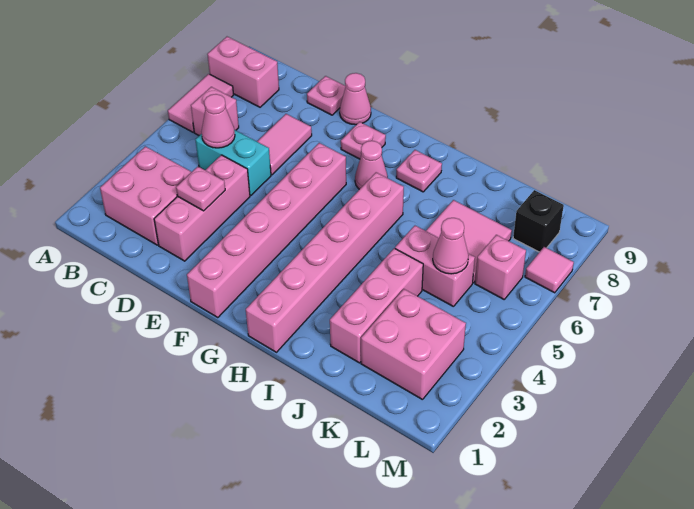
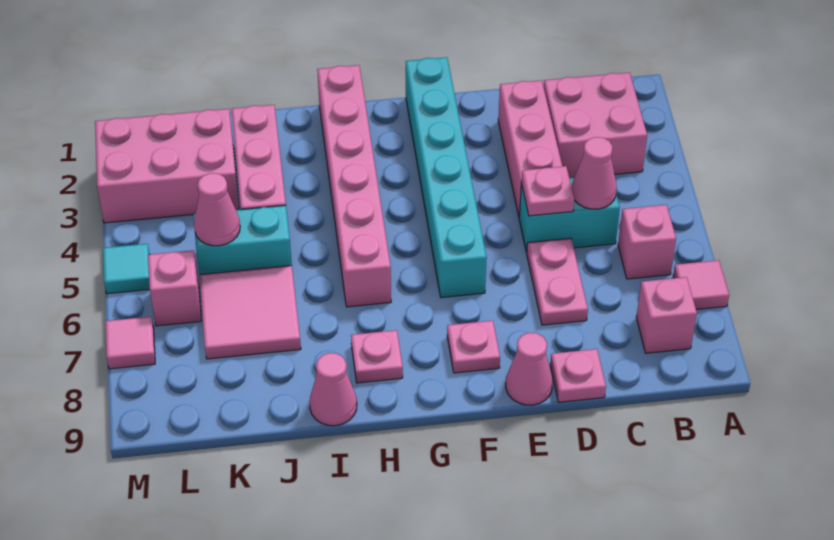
pink 1x2 tile [168,74,234,132] -> pink 1x1 tile [673,260,729,310]
pink 1x2 brick [207,37,279,107] -> pink 1x1 brick [636,277,697,353]
pink 1x1 plate [176,167,225,211] -> pink 1x1 plate moved to [522,166,574,216]
pink 1x2 tile [257,114,312,175] -> pink 1x2 plate [527,238,588,325]
pink 1x6 brick [187,143,346,318] -> cyan 1x6 brick [406,57,487,298]
pink 1x1 cone [355,141,388,189] -> pink 1x1 cone moved to [310,353,357,426]
pink 1x2 brick [395,226,475,307] -> cyan 1x2 brick [194,205,292,274]
pink 2x2 brick [361,289,466,400] -> pink 2x3 brick [95,109,239,223]
black 1x1 brick [513,190,564,252] -> none
none -> cyan 1x1 tile [103,244,150,294]

